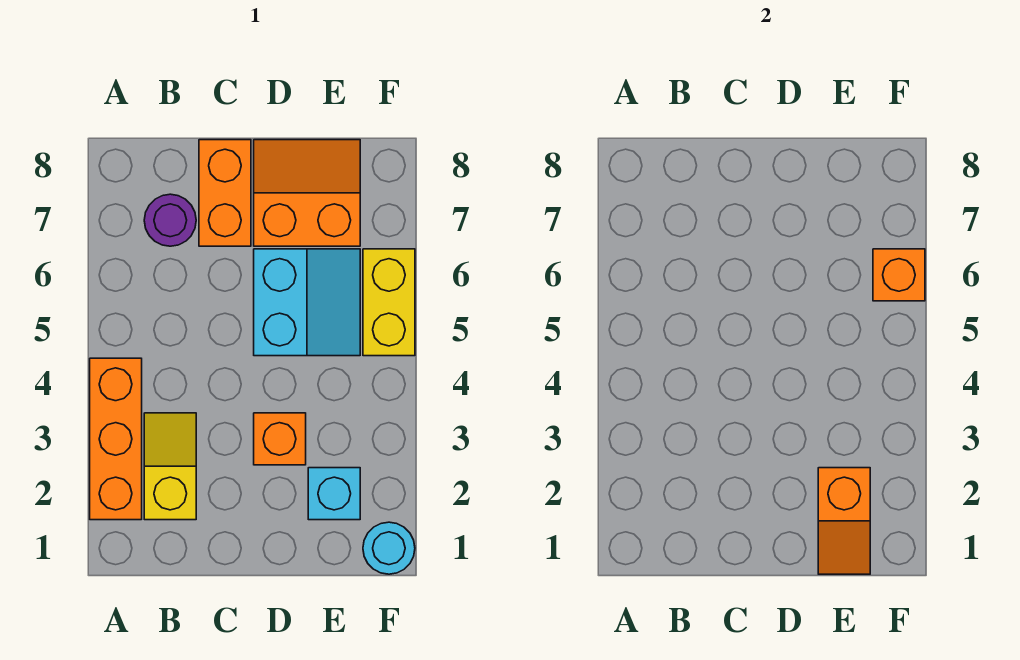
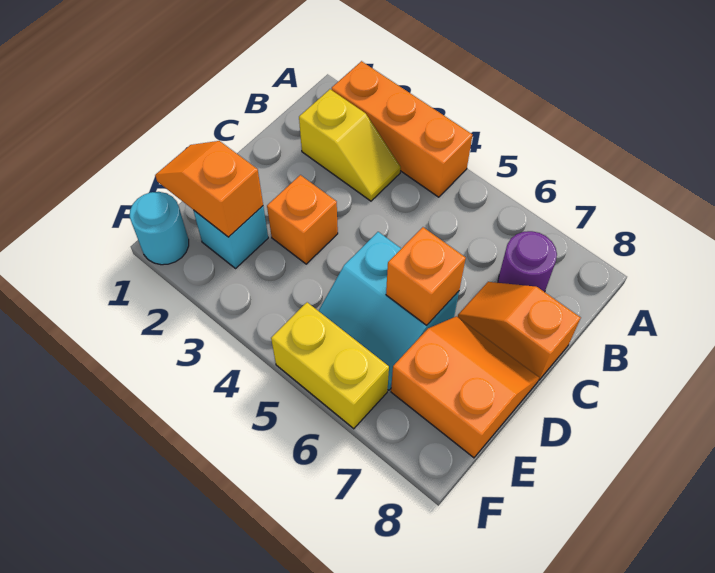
orange 1x2 brick [199,140,251,246] -> orange 1x2 slope [458,282,581,380]
orange 2x2 slope [254,140,360,246] -> orange 2x2 slope turned to [391,316,539,458]
orange 1x1 brick [873,249,925,301] -> orange 1x1 brick moved to [386,227,466,325]

